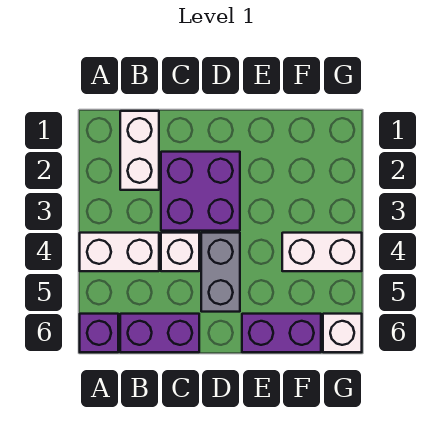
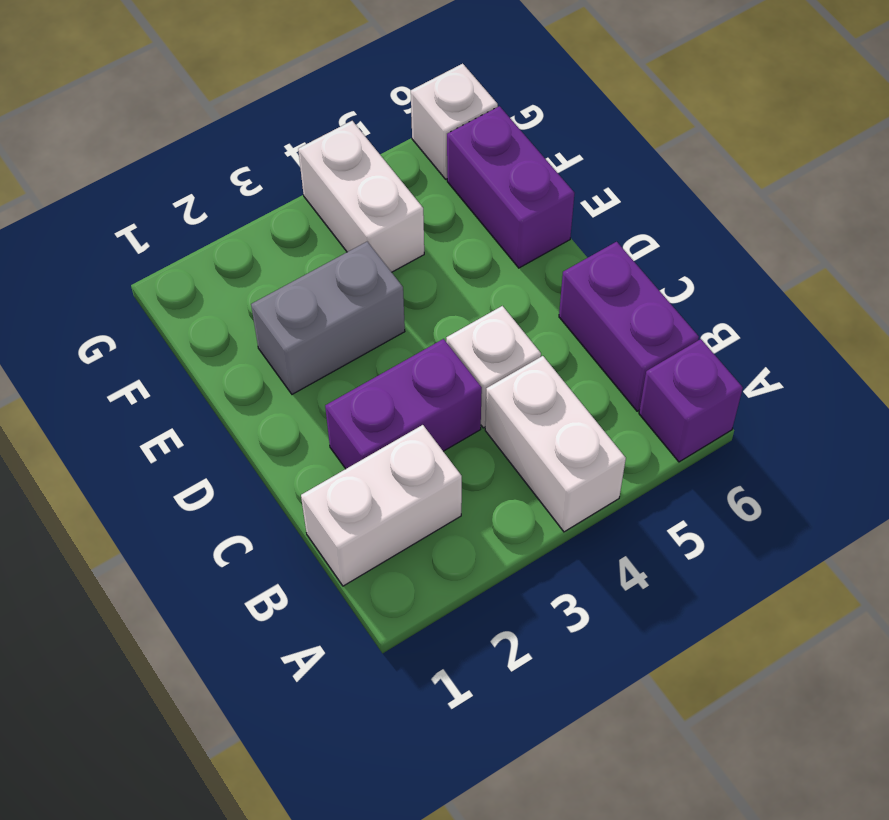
purple 2x2 brick [161,152,240,231] -> purple 1x2 brick [325,339,482,469]
grey 1x2 brick [201,233,240,312] -> grey 1x2 brick moved to [251,242,405,394]

